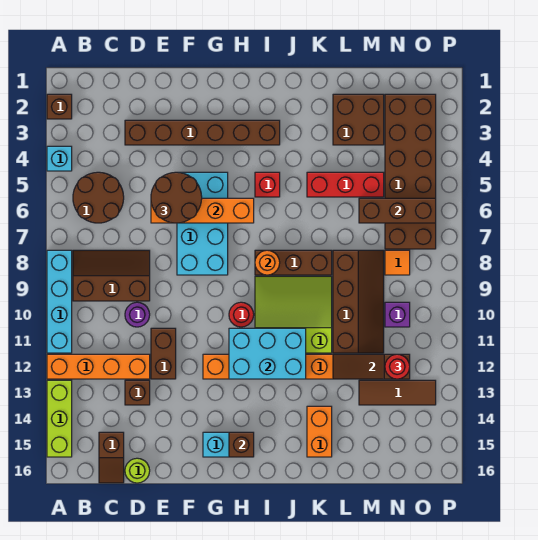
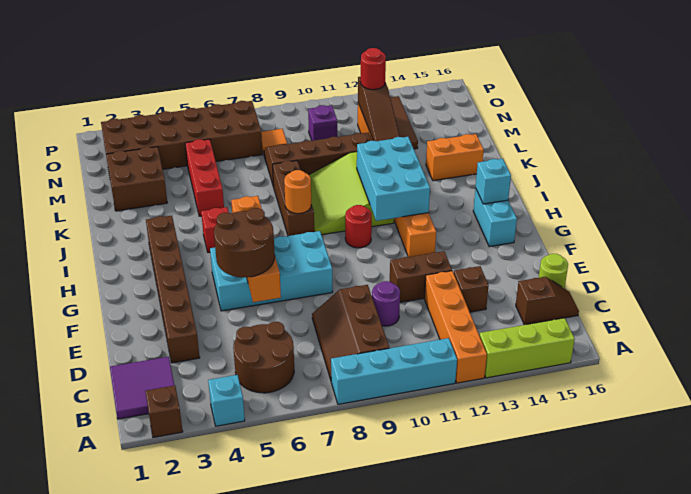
none -> purple 2x2 tile [110,357,174,419]
brown 1x1 brick [229,432,254,457] -> cyan 1x1 brick [476,159,511,204]
brown 1x3 brick [359,198,436,223] -> none

